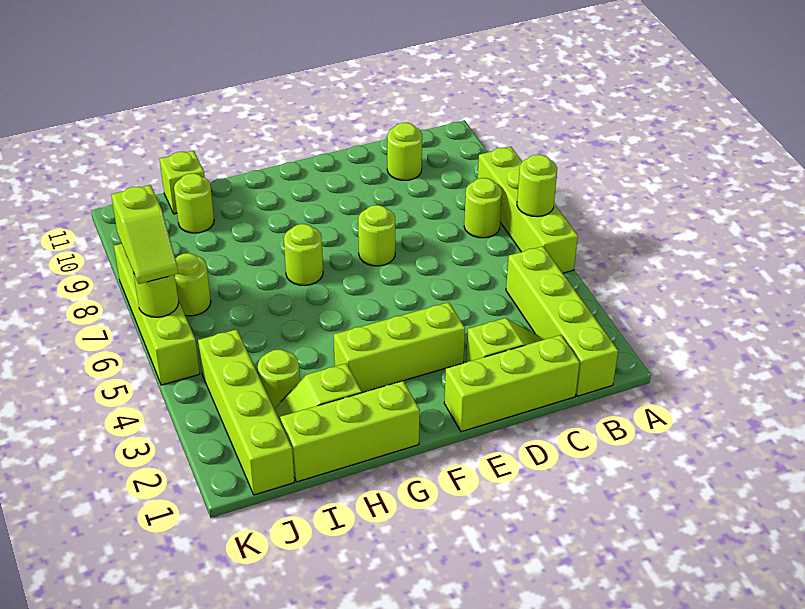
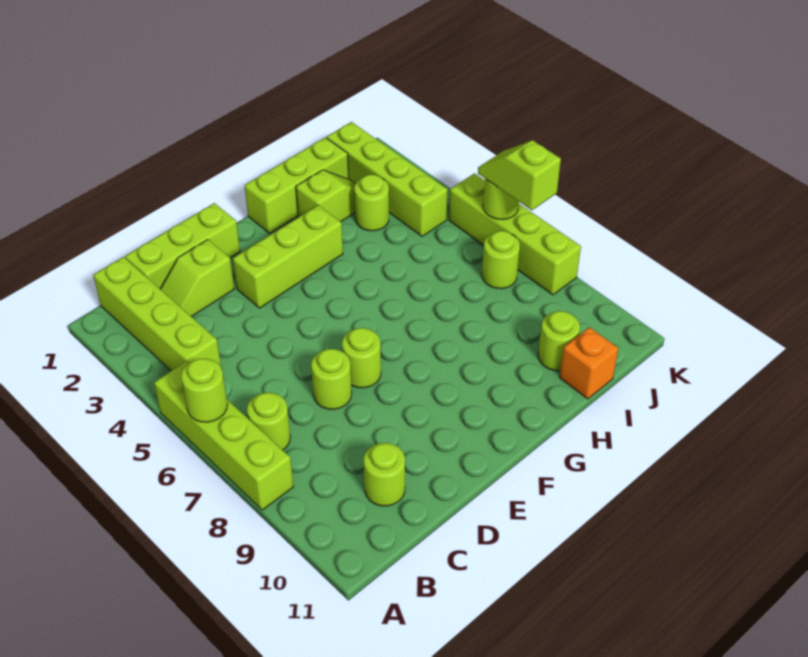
lime 1x1 round brick [284,224,323,285] -> lime 1x1 round brick moved to [311,349,352,409]
lime 1x1 brick [160,151,205,214] -> orange 1x1 brick [560,327,618,399]

